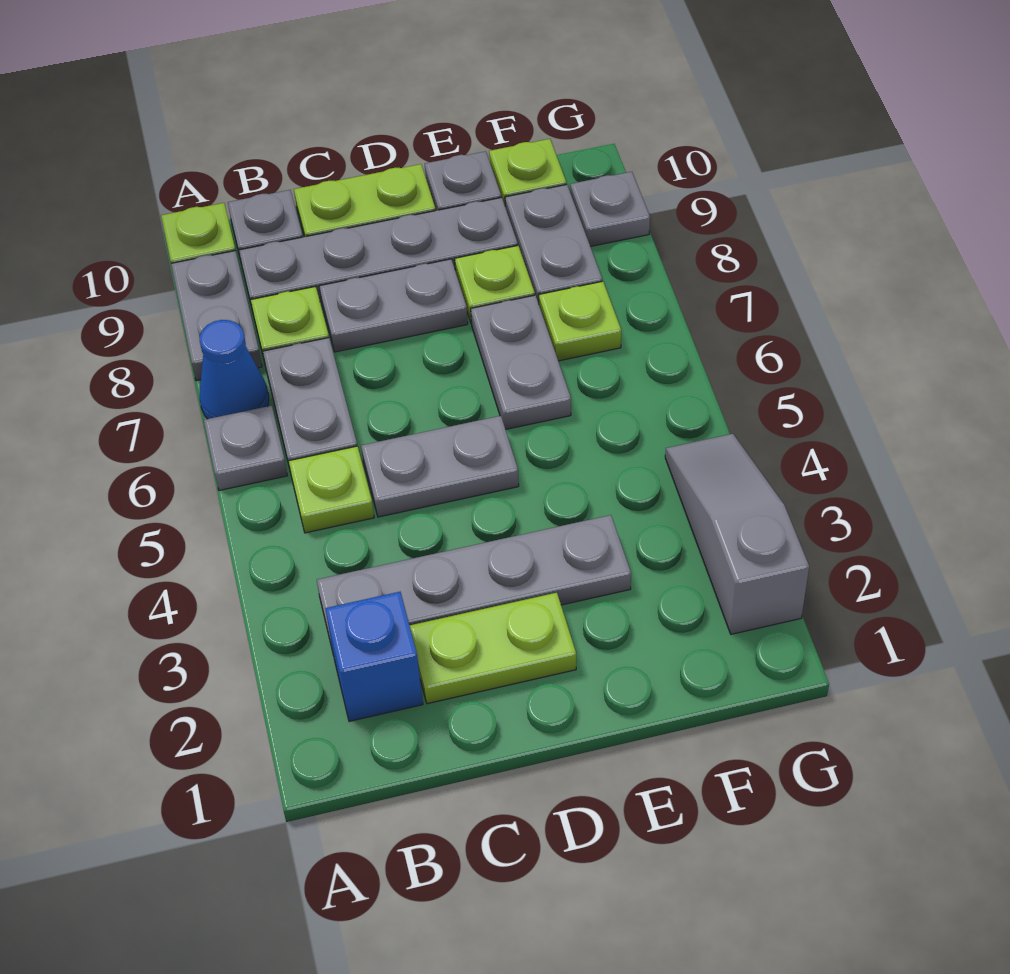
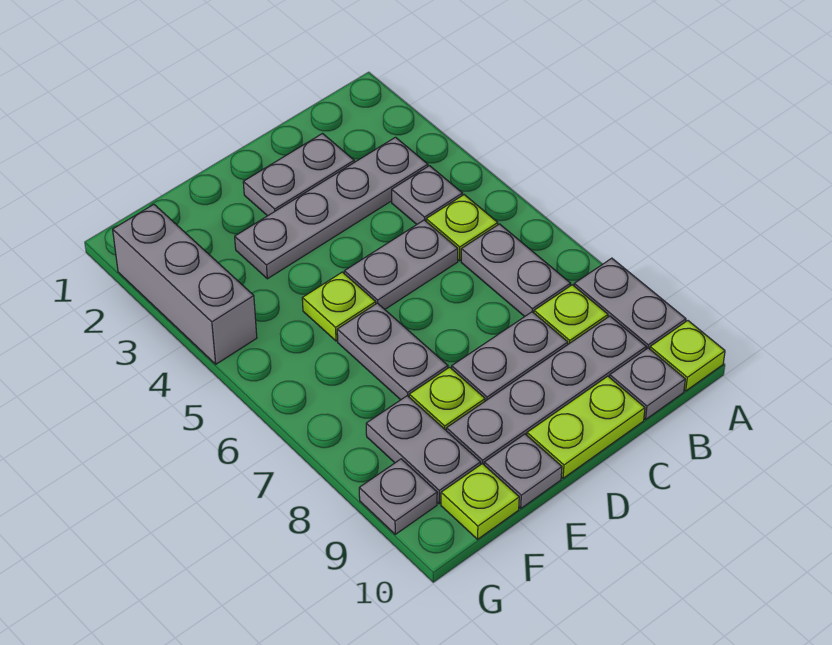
grey 1x1 plate [204,406,287,490] -> grey 1x1 plate moved to [392,166,462,224]
blue 1x1 cone [200,320,269,419] -> none
blue 1x1 brick [325,592,423,721] -> none
lime 1x2 plate [410,593,576,704] -> grey 1x2 plate [243,134,354,216]
lime 1x1 plate [539,281,621,361] -> lime 1x1 plate moved to [302,272,376,341]
grey 1x3 slope [665,434,809,634] -> grey 1x3 brick [113,205,257,364]

